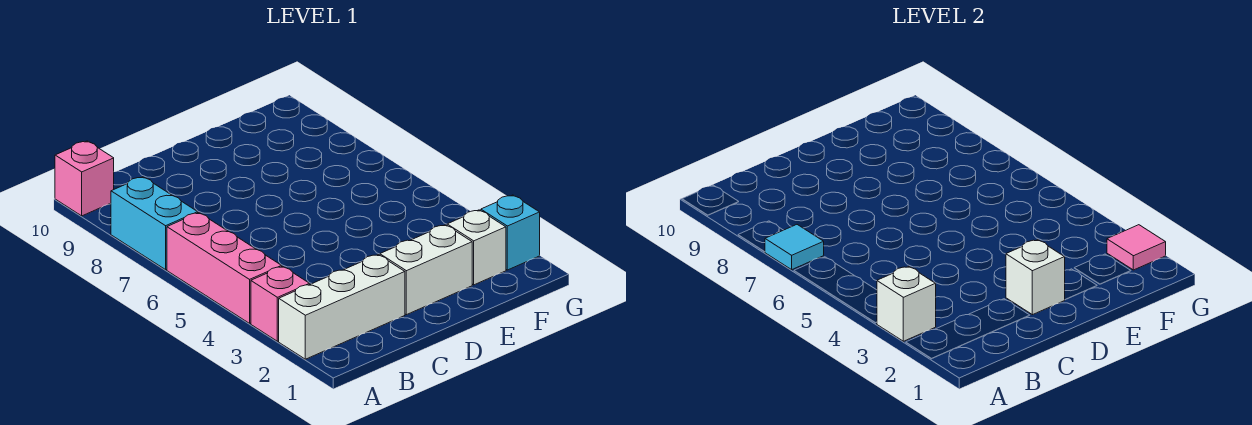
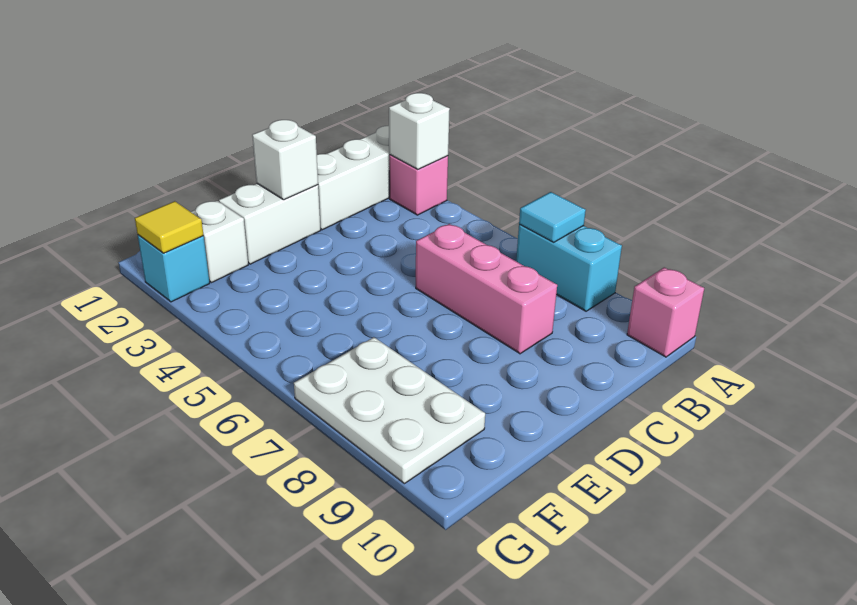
pink 1x3 brick [167,213,282,323] -> pink 1x3 brick moved to [416,224,557,354]
none -> white 2x3 plate [294,337,485,484]
pink 1x1 tile [1107,225,1166,270] -> yellow 1x1 tile [135,201,204,253]

